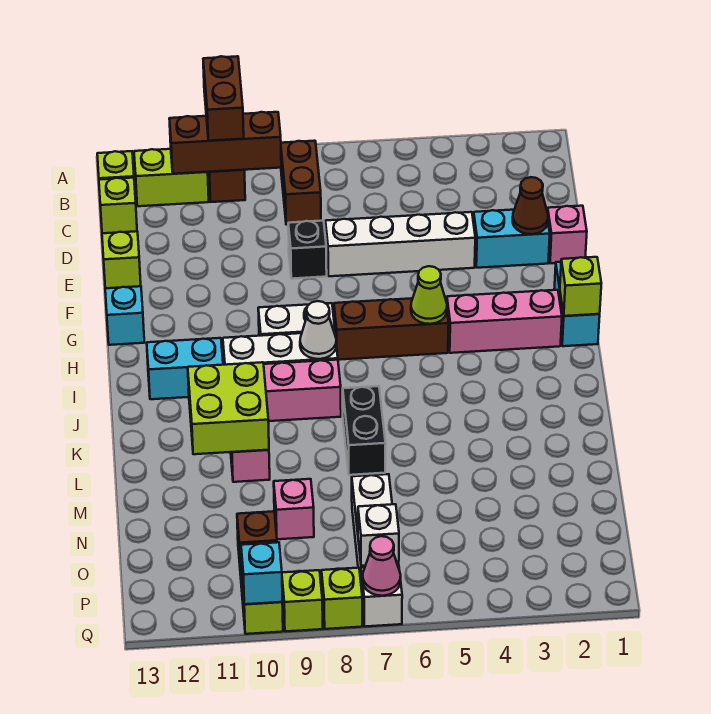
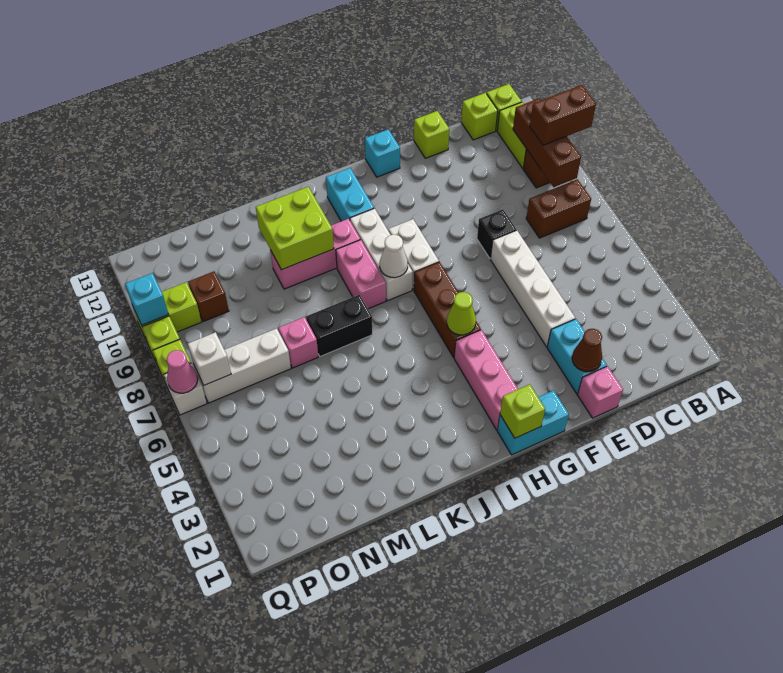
pink 1x1 brick [274,479,314,539] -> pink 1x1 brick moved to [278,317,318,368]

